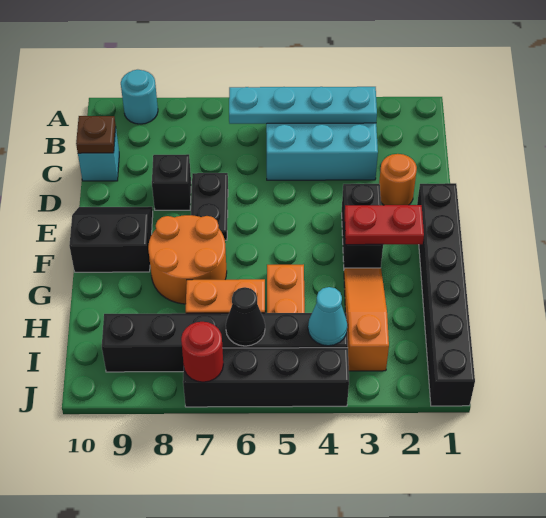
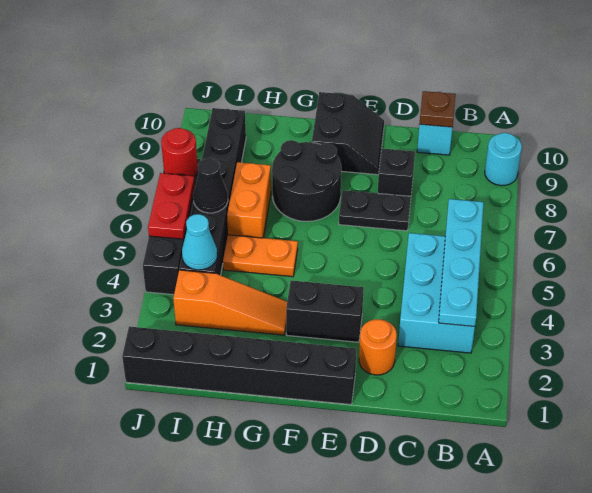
red 1x2 plate [345,205,424,245] -> red 1x2 plate moved to [148,173,195,239]
orange 2x2 round brick [148,215,227,304] -> black 2x2 round brick [272,140,341,221]

